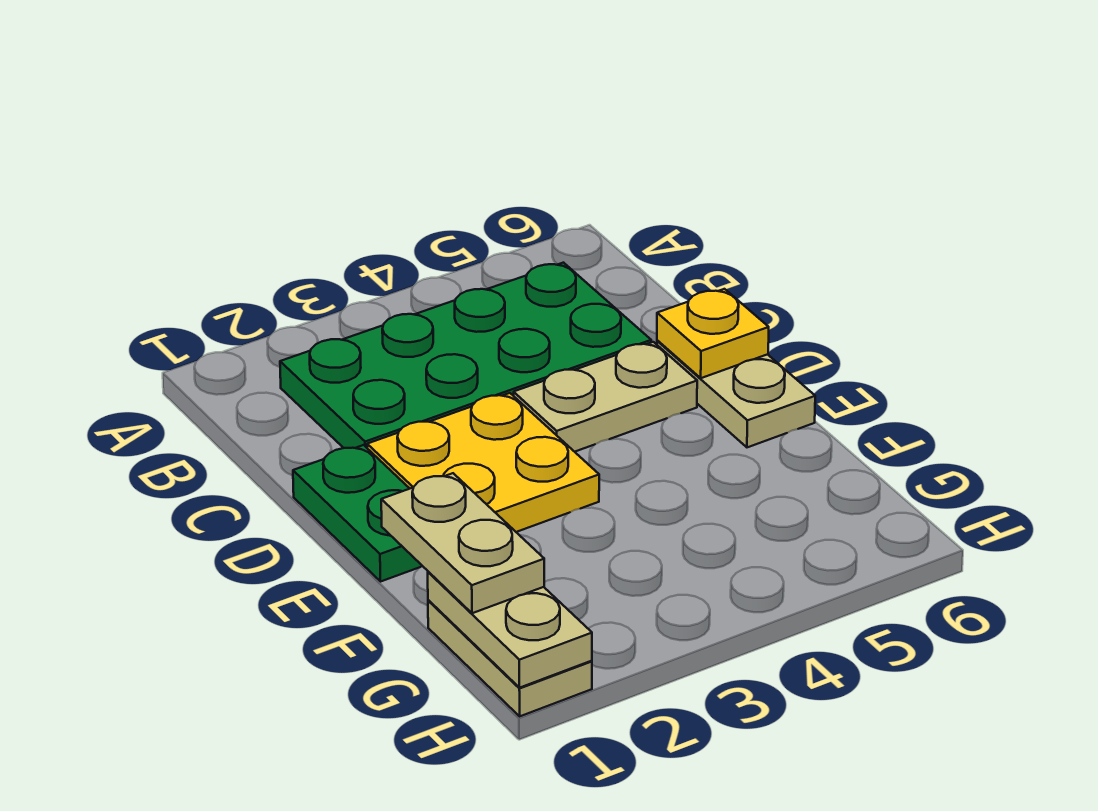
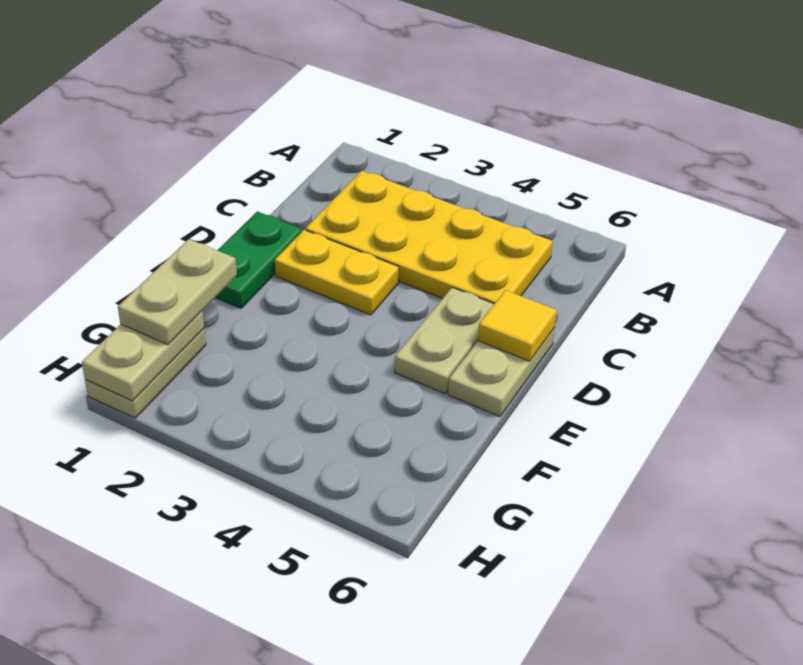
green 2x4 plate [280,263,651,448] -> yellow 2x4 plate [305,171,553,304]
yellow 2x2 plate [367,393,599,532] -> yellow 1x2 plate [275,230,399,315]
tan 1x2 plate [514,342,697,452] -> tan 1x2 plate turned to [395,288,494,394]
yellow 1x1 plate [657,289,769,378] -> yellow 1x1 tile [478,290,557,361]

